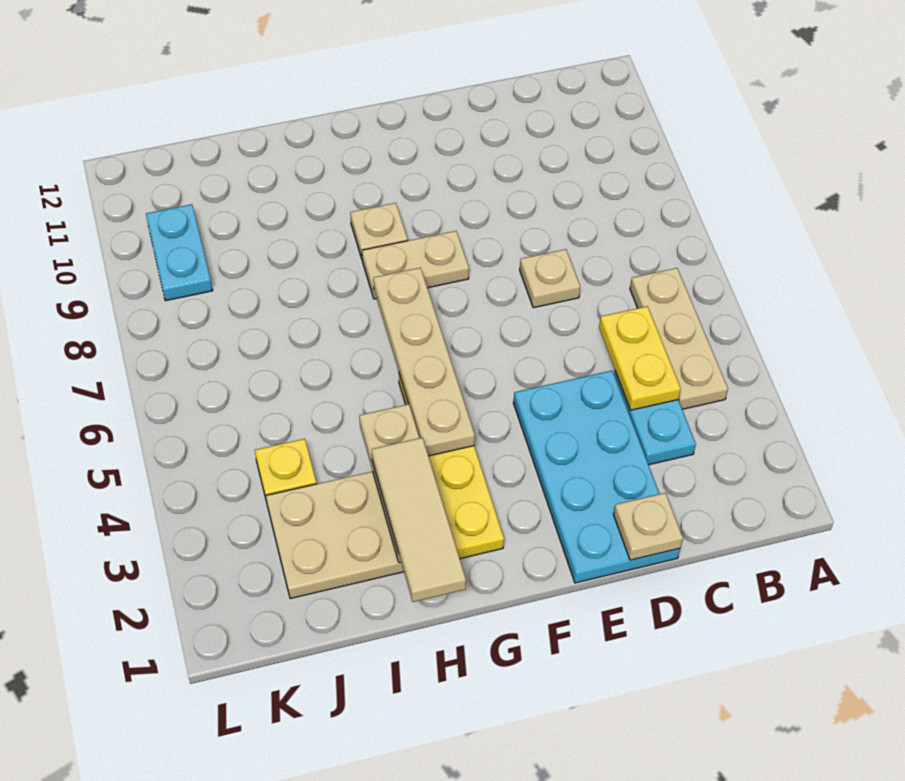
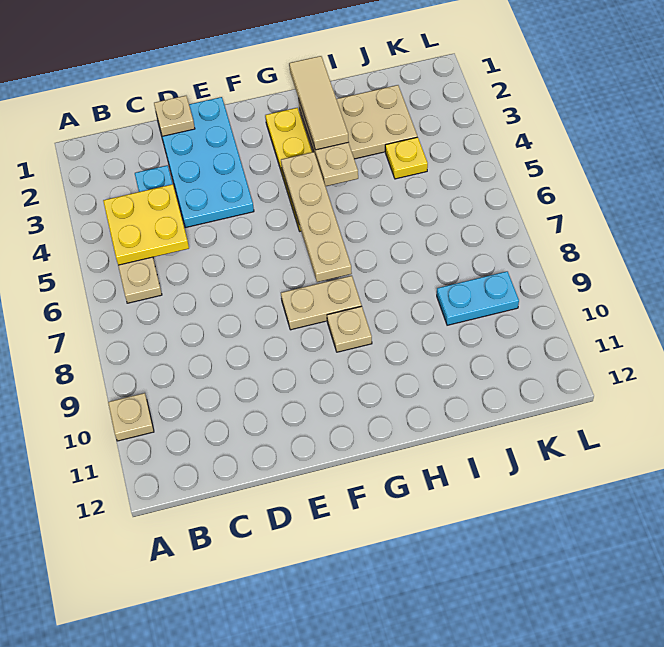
yellow 1x2 plate [599,306,681,410] -> yellow 2x2 plate [103,184,189,265]
tan 1x1 plate [520,249,580,308] -> tan 1x1 plate moved to [108,393,154,441]
cyan 1x2 plate [146,204,213,301] -> cyan 1x2 plate turned to [437,271,519,325]

